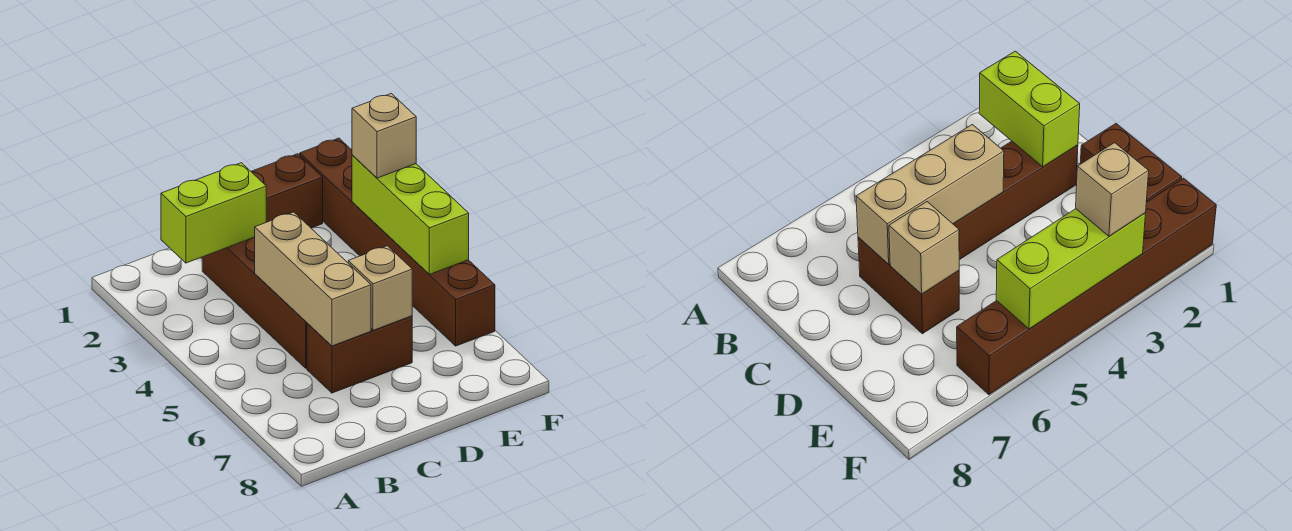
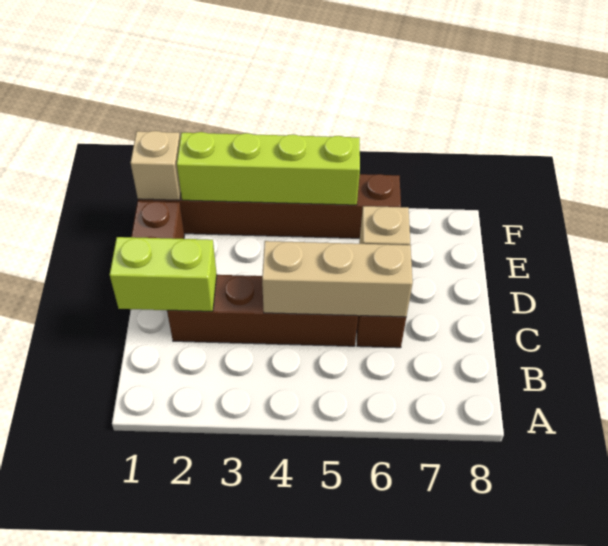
lime 1x2 brick [161,163,266,263] -> lime 1x2 brick turned to [110,237,217,311]
lime 1x3 brick [352,155,469,274] -> lime 1x4 brick [177,132,360,205]
tan 1x1 brick [352,93,416,178] -> tan 1x1 brick moved to [131,131,181,200]

